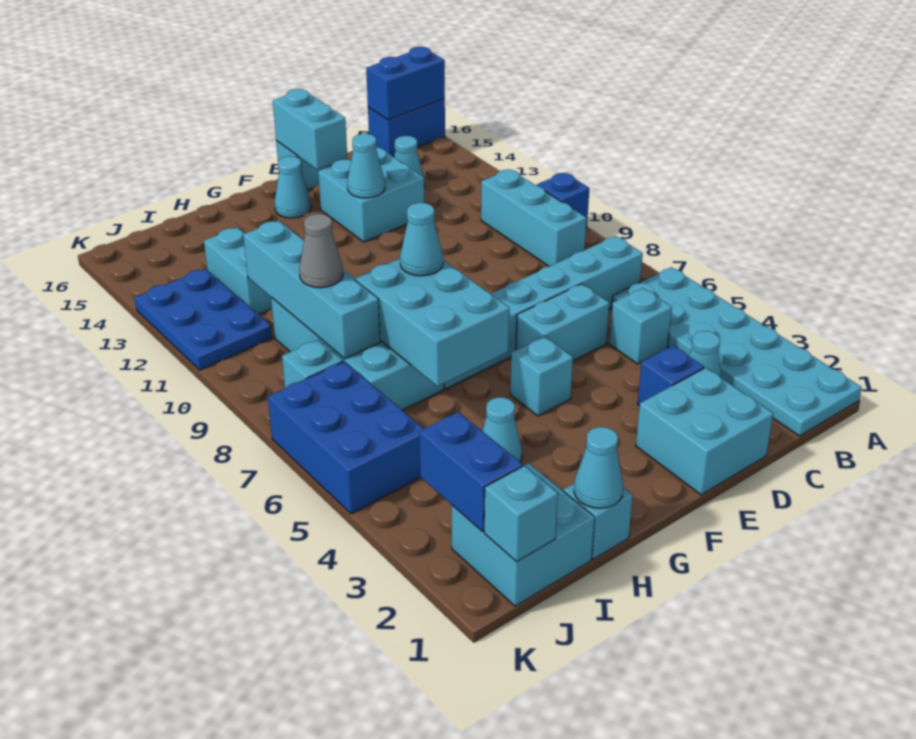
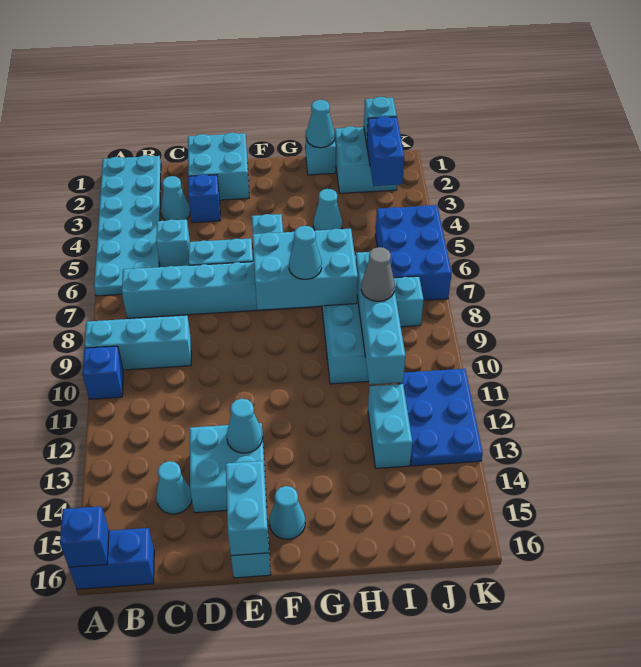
blue 1x2 brick [366,47,445,120] -> blue 1x1 brick [60,506,109,567]
cyan 1x3 brick [481,170,587,266] -> cyan 1x3 brick turned to [84,315,191,370]
cyan 2x3 brick [355,259,509,386] -> cyan 2x3 brick turned to [252,229,358,310]

